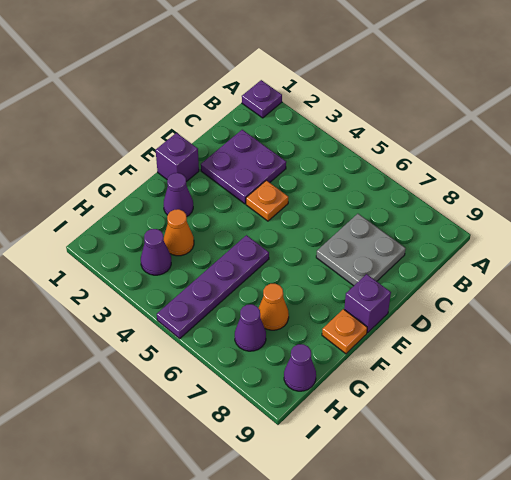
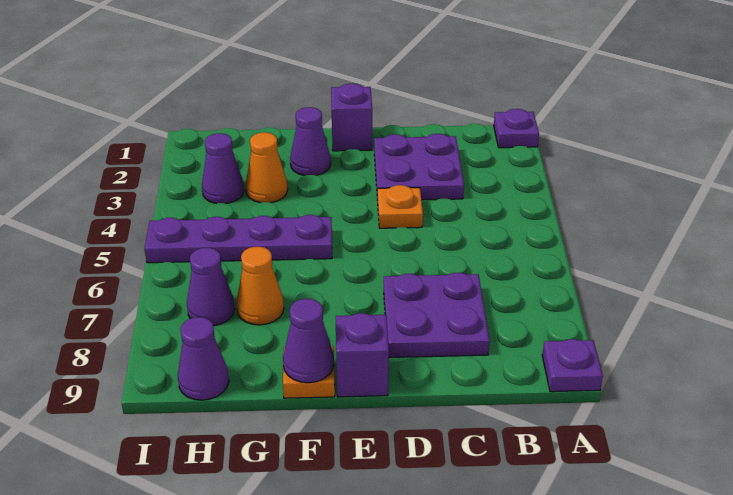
none -> purple 1x1 plate [542,339,603,392]
grey 2x2 plate [316,214,406,286] -> purple 2x2 plate [384,273,490,358]
none -> purple 1x1 cone [283,299,334,383]

